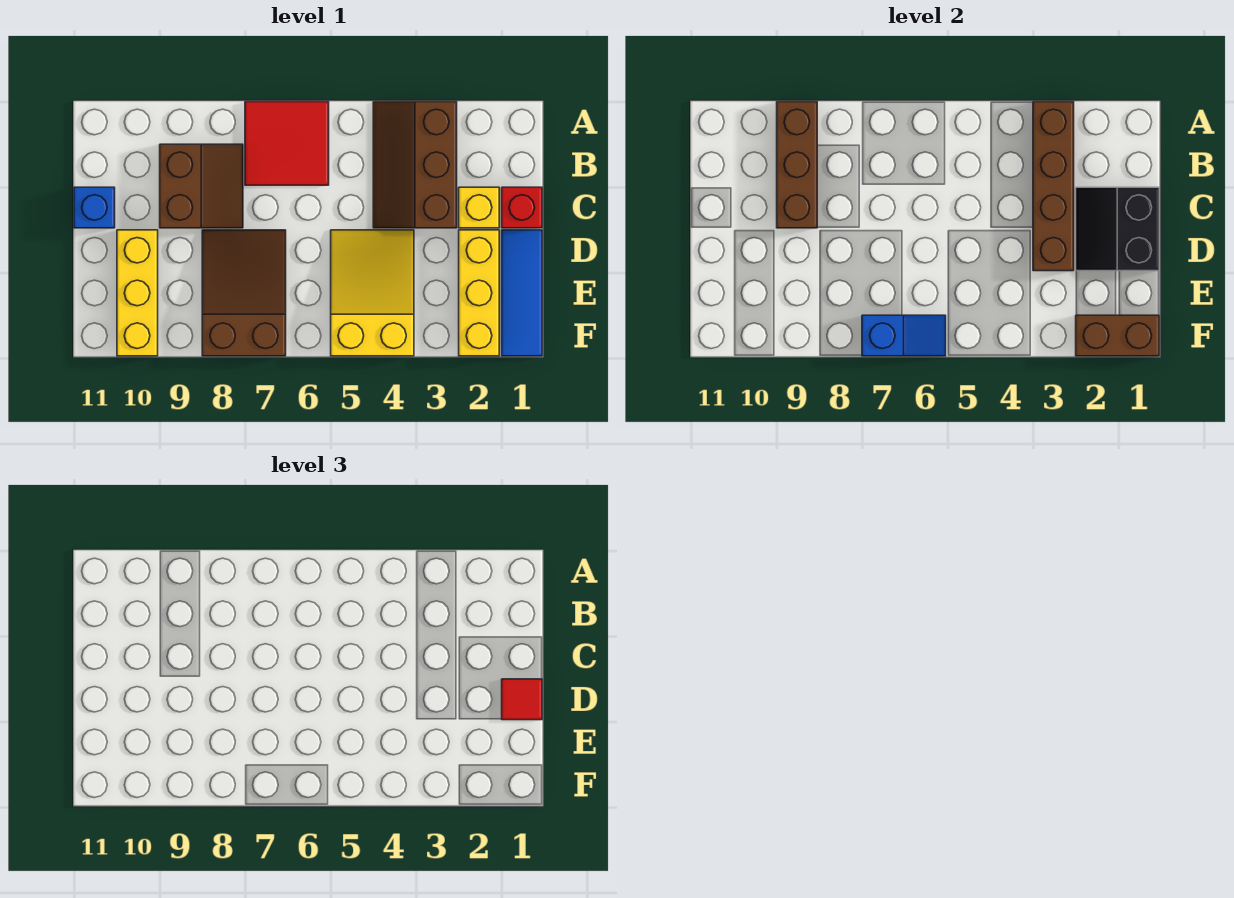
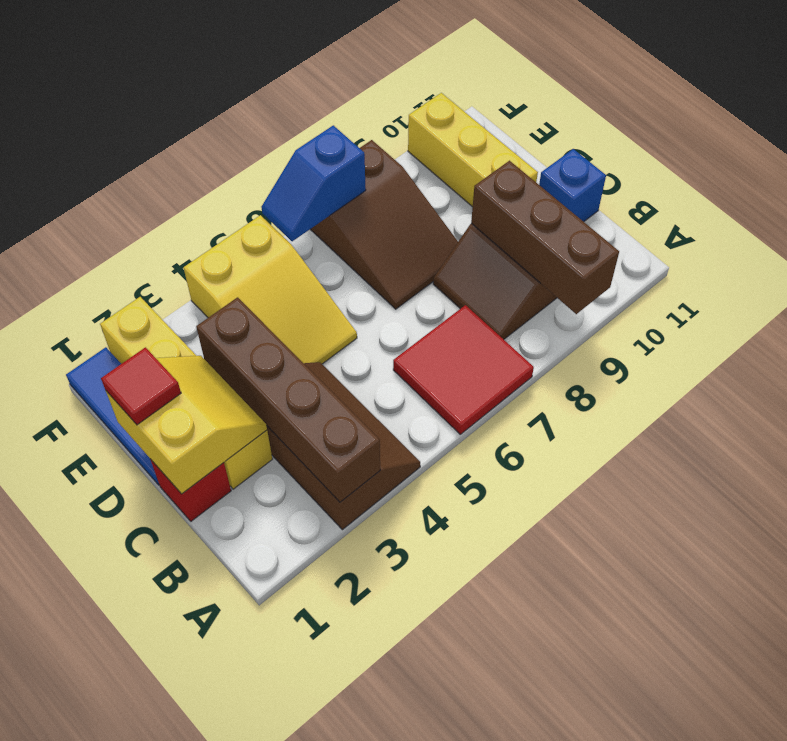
black 2x2 slope [1076,187,1159,271] -> yellow 2x2 slope [106,356,267,494]
brown 1x2 brick [1076,315,1159,356] -> none

